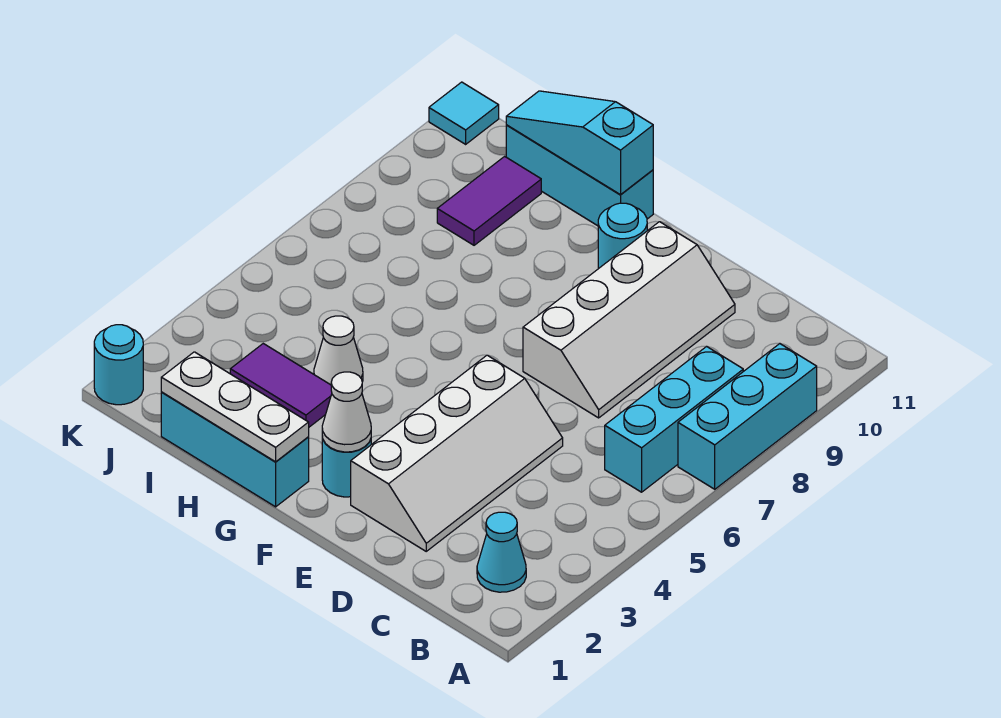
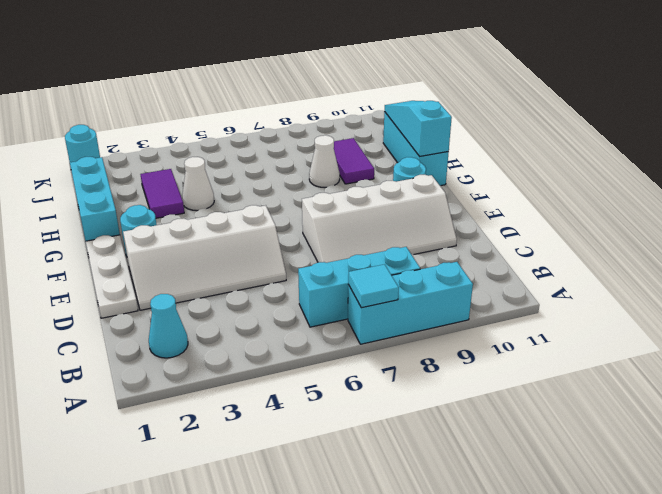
white 1x1 cone [322,372,371,452] -> white 1x1 cone moved to [309,135,340,187]
white 1x3 plate [161,352,309,462] -> white 1x3 plate moved to [86,235,138,318]
purple 1x2 tile [437,156,541,245] -> purple 1x2 tile turned to [334,138,374,184]
cyan 1x1 tile [429,82,499,144] -> cyan 1x1 tile moved to [348,264,399,308]

